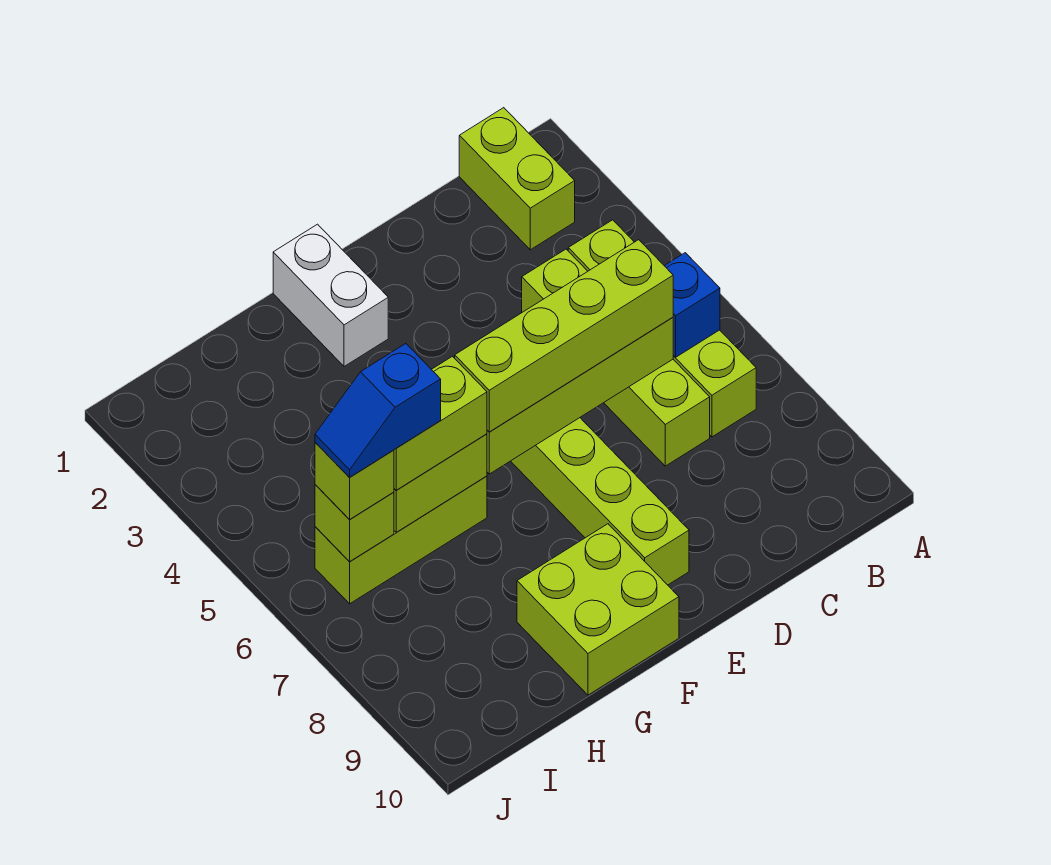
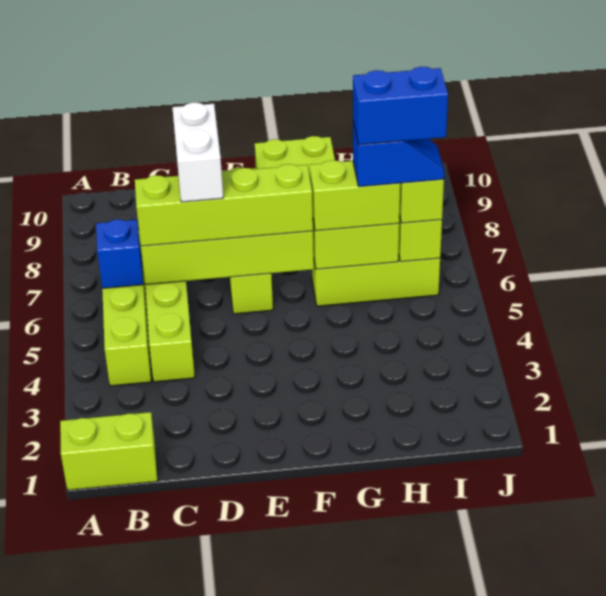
lime 1x2 brick [459,108,575,250] -> lime 1x2 brick turned to [60,412,158,490]
white 1x2 brick [273,224,388,366] -> white 1x2 brick moved to [172,102,223,202]
none -> blue 1x2 brick [353,67,448,145]

